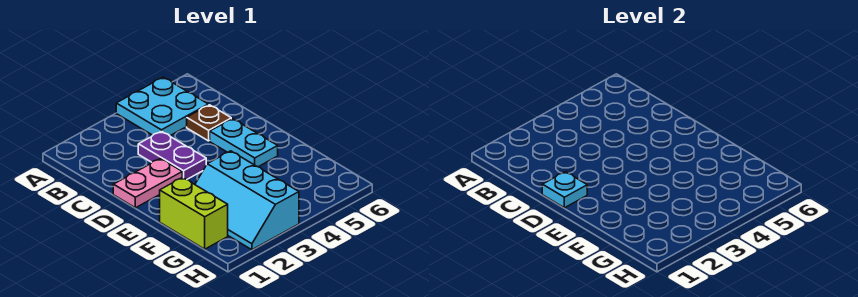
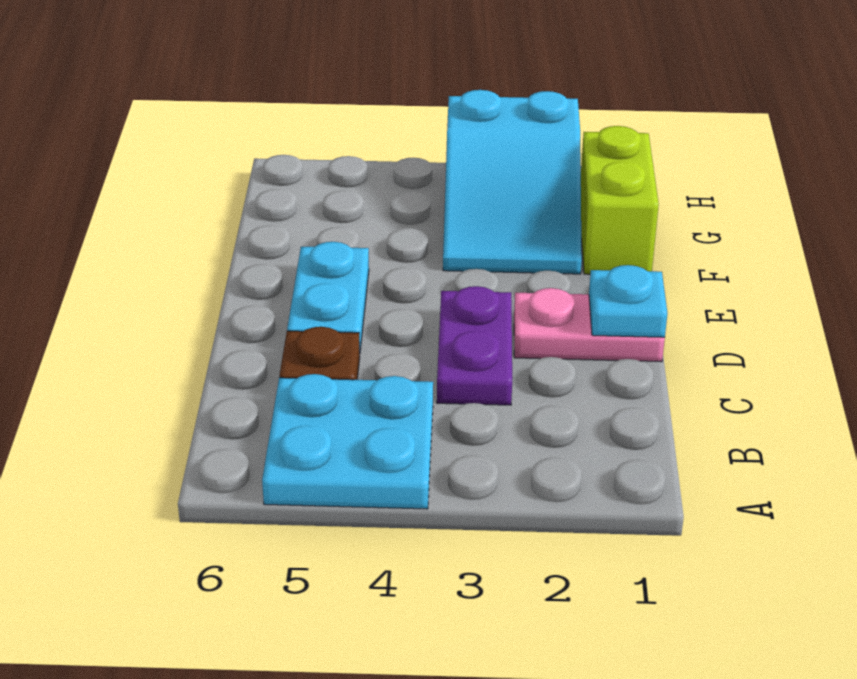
cyan 2x3 slope [195,151,299,250] -> cyan 2x3 slope turned to [443,90,582,274]

